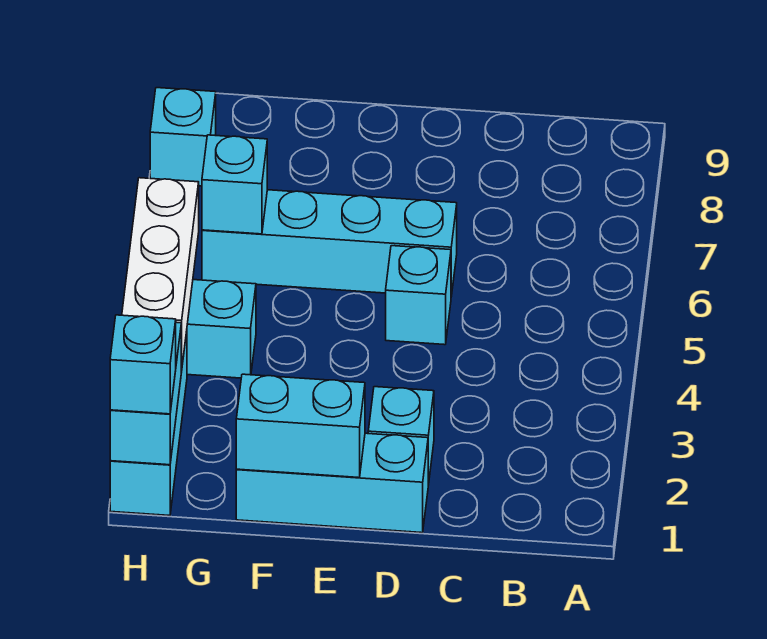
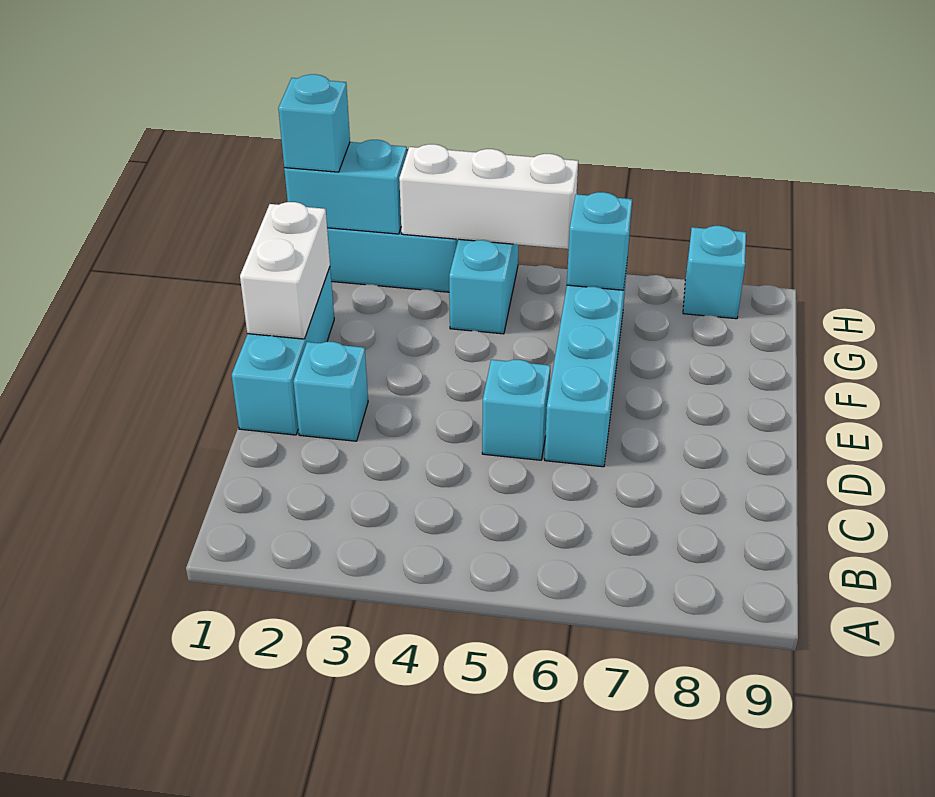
cyan 1x2 brick [236,374,365,478] -> white 1x2 brick [240,202,330,339]

